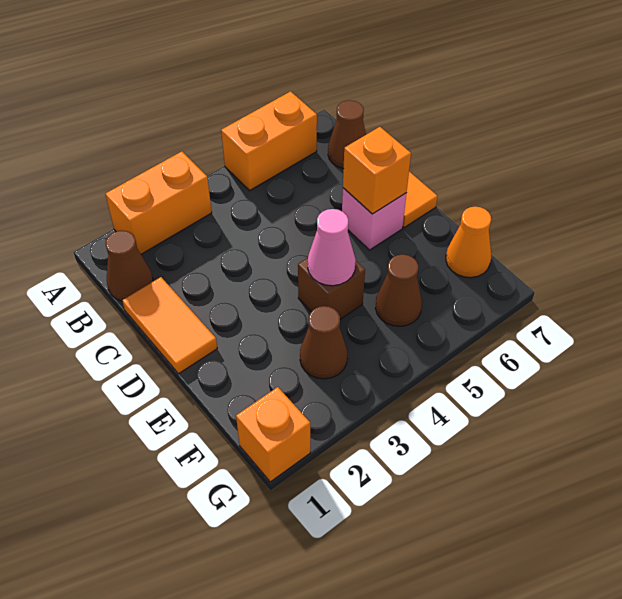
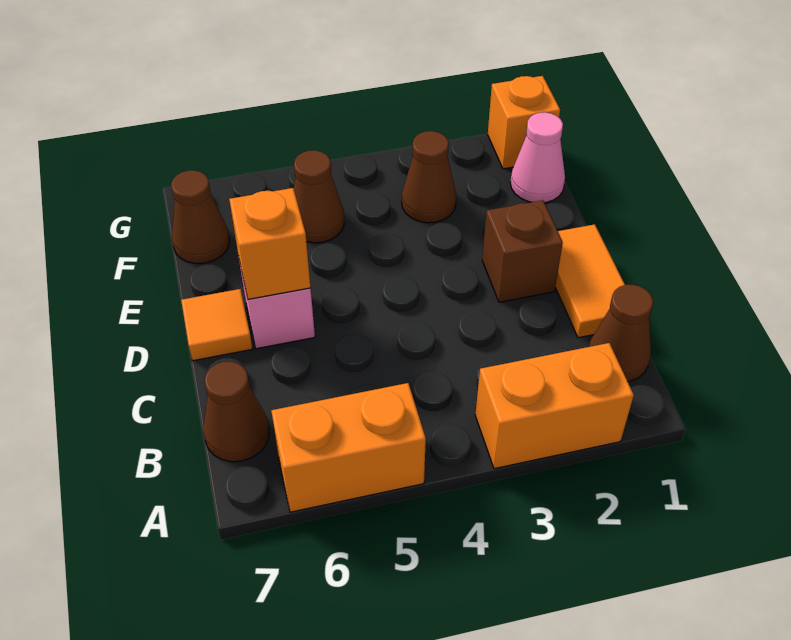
brown 1x1 brick [298,258,365,319] -> brown 1x1 brick moved to [482,200,563,302]
pink 1x1 cone [308,209,356,286] -> pink 1x1 cone moved to [510,112,565,203]
orange 1x1 cone [446,207,491,278] -> brown 1x1 cone [171,170,229,264]

